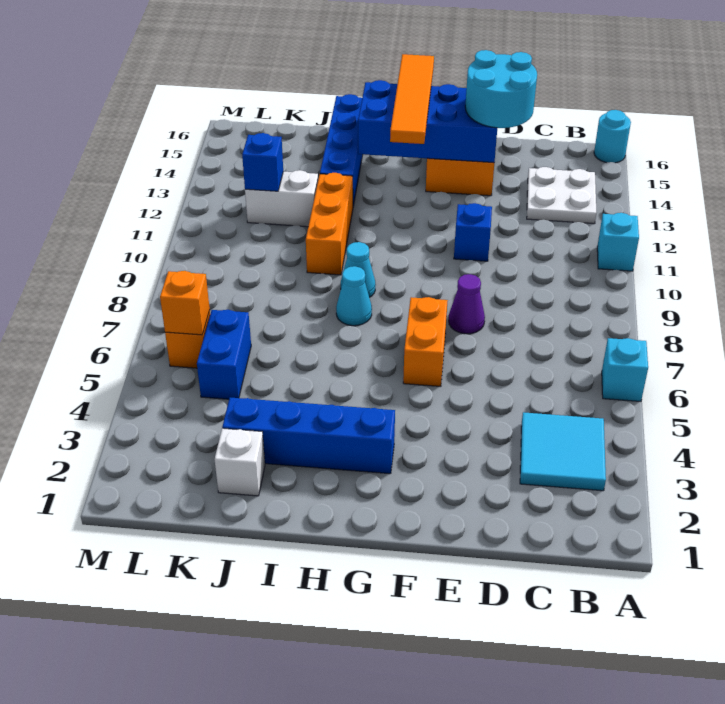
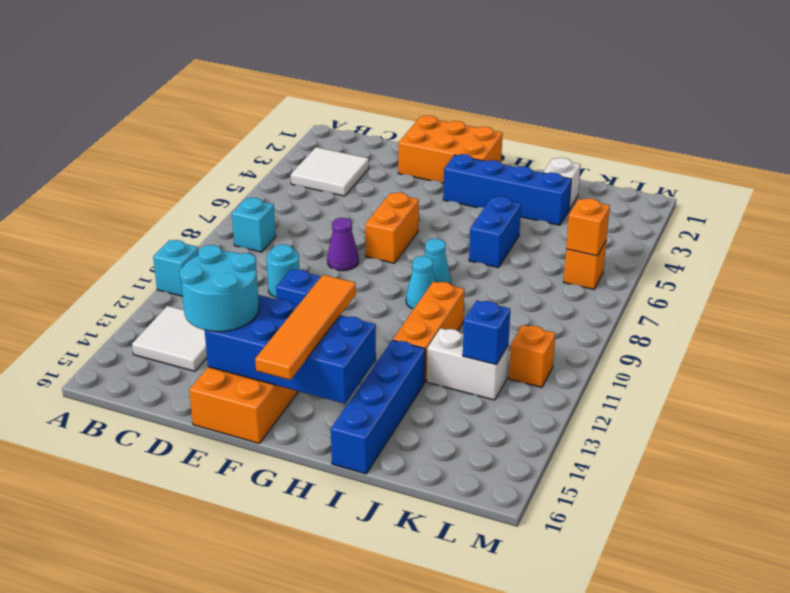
cyan 1x1 brick [602,338,648,401] -> cyan 1x1 brick moved to [232,198,276,252]
cyan 1x1 round brick [594,110,631,163] -> cyan 1x1 round brick moved to [267,244,299,298]
cyan 2x2 tile [520,412,606,491] -> white 2x2 tile [291,147,369,196]
white 2x2 plate [527,167,596,224] -> white 2x2 tile [132,306,207,371]
none -> orange 2x3 brick [398,116,503,183]
blue 1x2 brick [197,310,251,399] -> blue 1x2 brick moved to [469,196,521,268]
none -> orange 1x1 brick [509,325,555,387]

